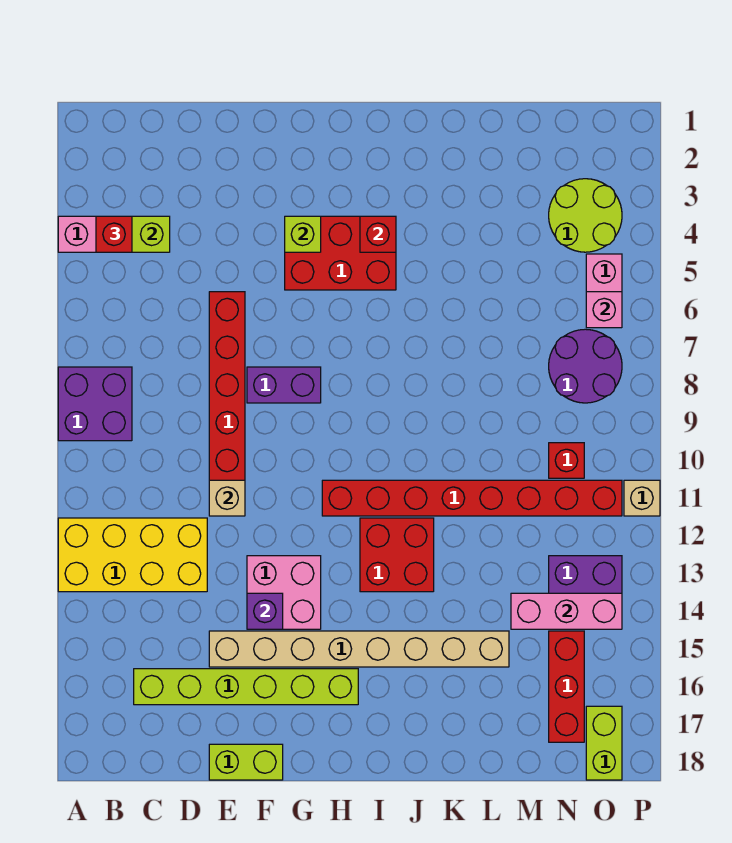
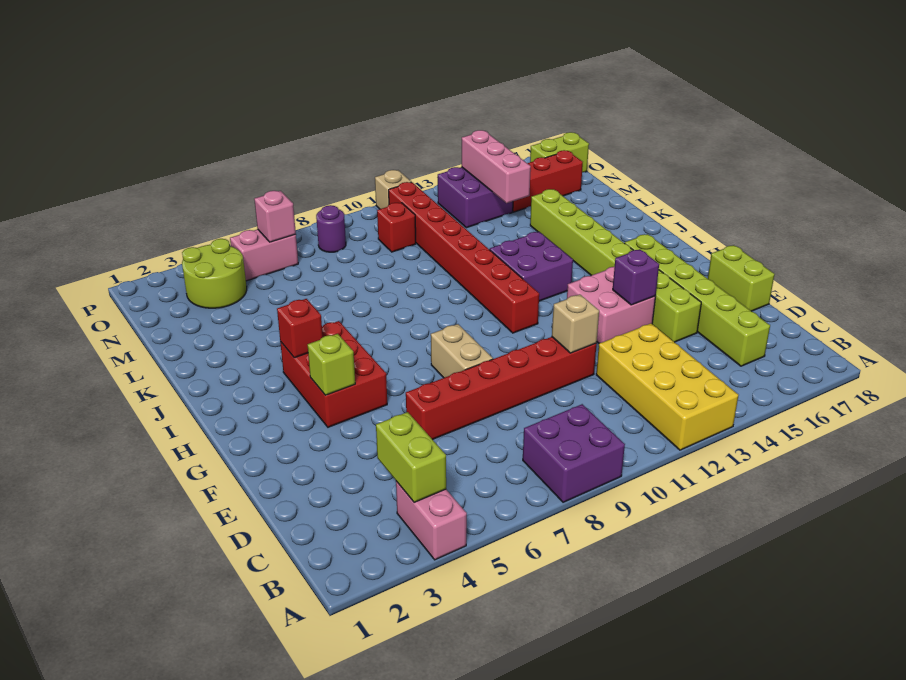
red 1x1 brick [96,216,132,252] -> none
tan 1x8 brick [209,631,509,667] -> lime 1x8 brick [530,189,701,342]
purple 1x2 brick [247,367,321,403] -> tan 1x2 brick [431,324,493,378]
red 2x2 brick [360,518,434,592] -> purple 2x2 brick [490,232,573,301]
purple 2x2 round brick [549,329,622,403] -> purple 1x1 round brick [316,205,346,252]

